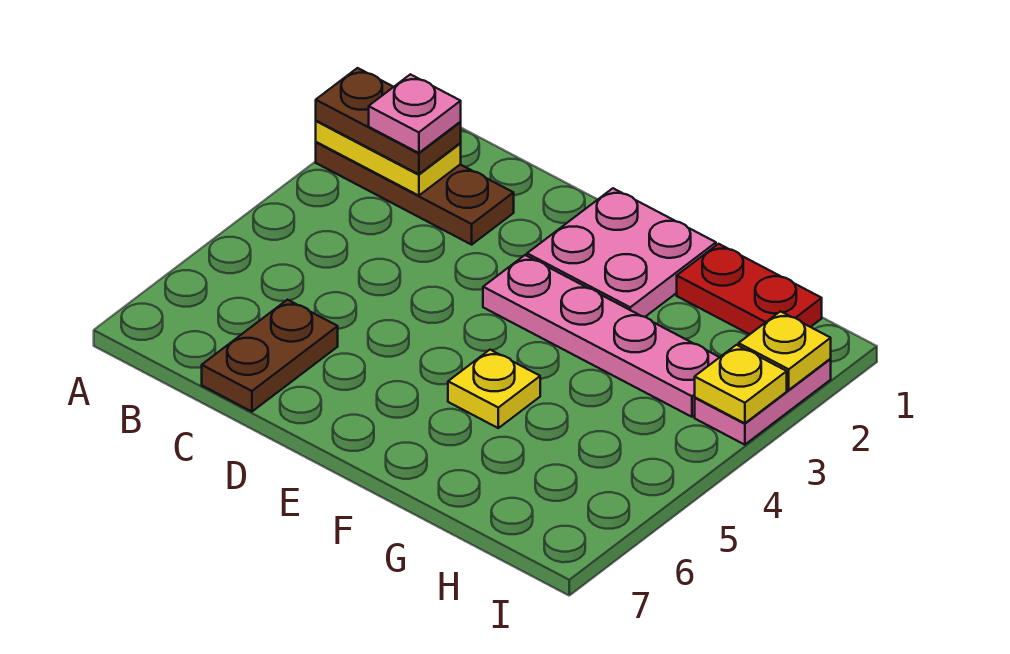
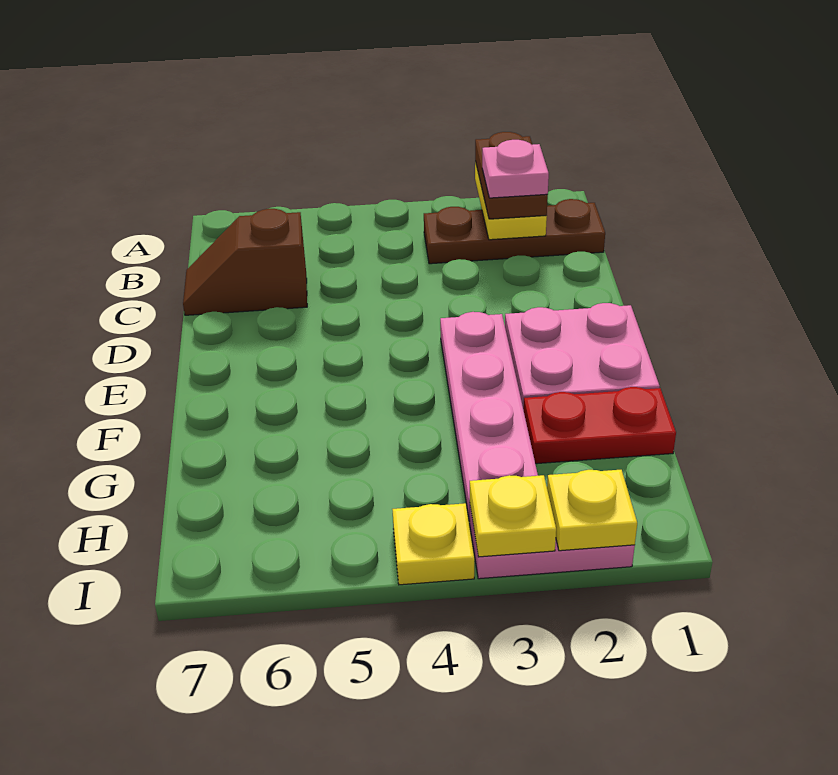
brown 1x3 plate [316,142,514,245] -> brown 1x3 plate turned to [424,199,605,264]
brown 1x2 plate [202,300,338,412] -> brown 1x2 slope [183,209,307,315]
yellow 1x1 plate [448,350,540,428] -> yellow 1x1 plate moved to [392,503,475,585]
red 1x2 plate [677,244,822,334] -> red 1x2 plate turned to [524,387,676,464]

